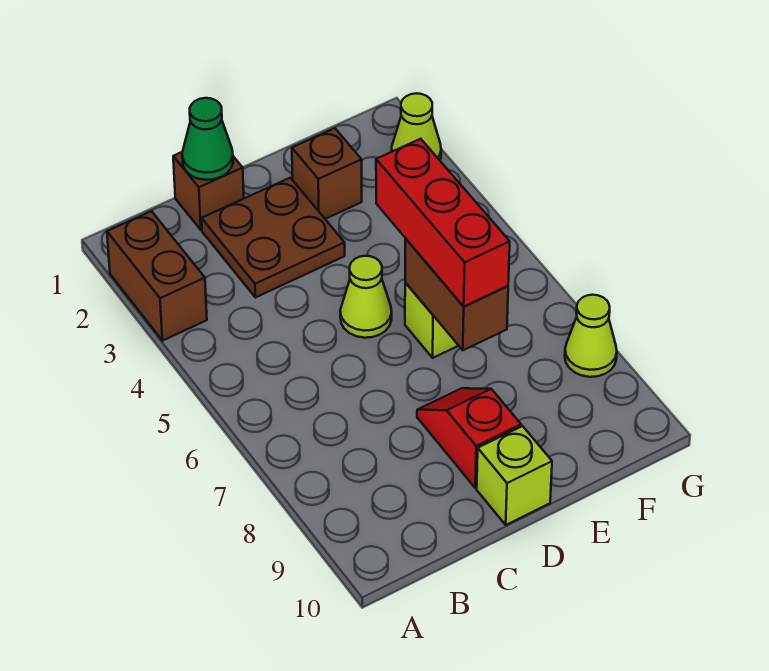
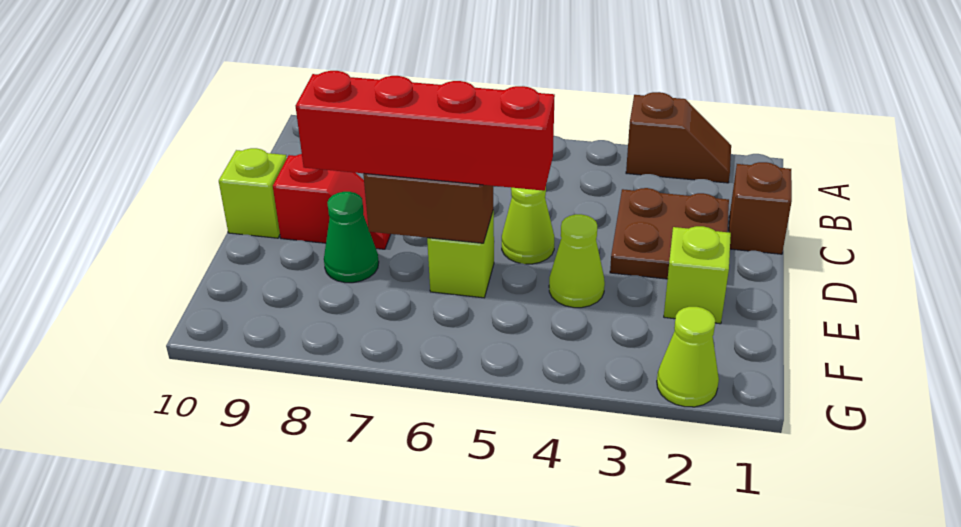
brown 1x2 brick [107,211,207,341] -> brown 1x2 slope [626,92,731,183]
green 1x1 cone [182,98,233,180] -> green 1x1 cone moved to [324,192,379,283]
brown 1x1 brick [292,128,362,219] -> lime 1x1 brick [664,226,731,324]
red 1x3 brick [376,139,510,306] -> red 1x4 brick [296,71,555,191]
lime 1x1 cone [565,295,617,377] -> lime 1x1 cone moved to [549,214,605,308]

